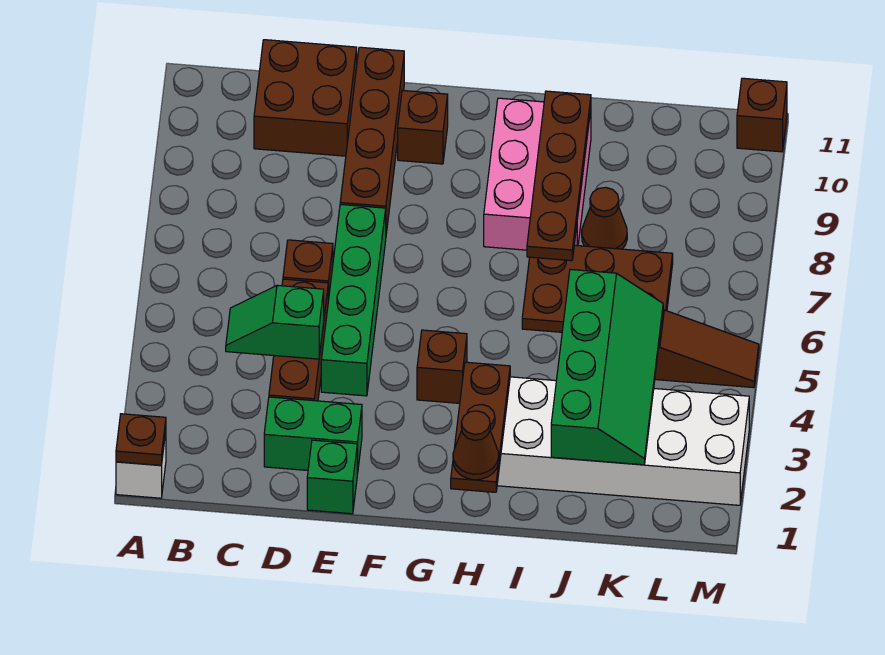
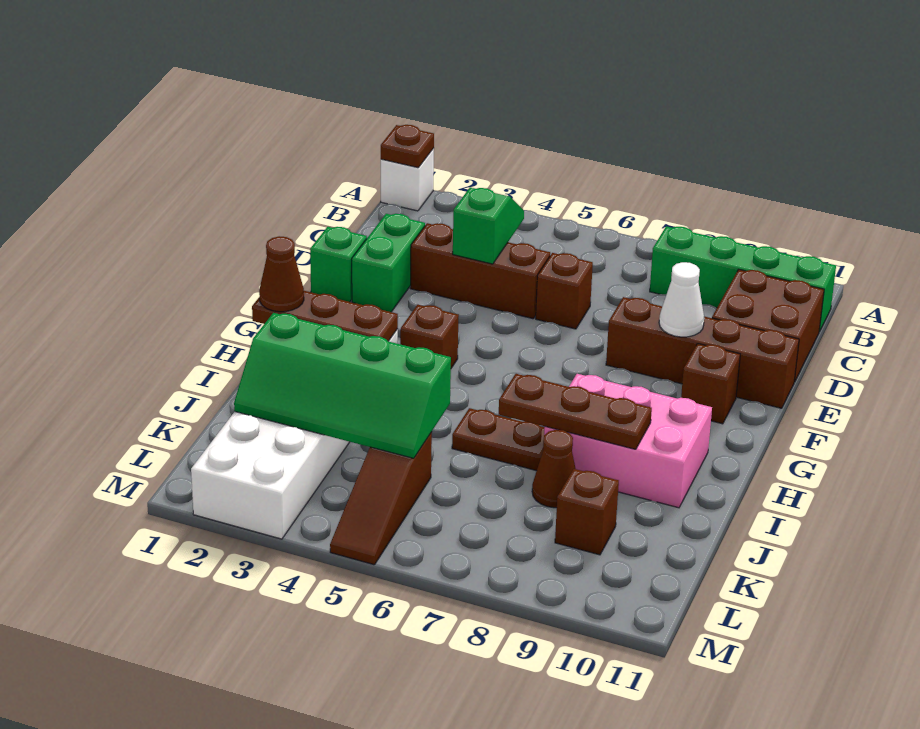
green 1x4 brick [321,204,386,396] -> green 1x4 brick moved to [650,226,836,332]
none -> white 1x1 cone [659,262,704,337]
brown 2x3 plate [522,245,673,332] -> brown 1x2 plate [452,408,545,471]
brown 1x4 plate [527,91,591,261] -> brown 1x3 plate [499,374,652,449]
brown 1x1 brick [737,78,787,152] -> brown 1x1 brick moved to [555,469,619,555]

